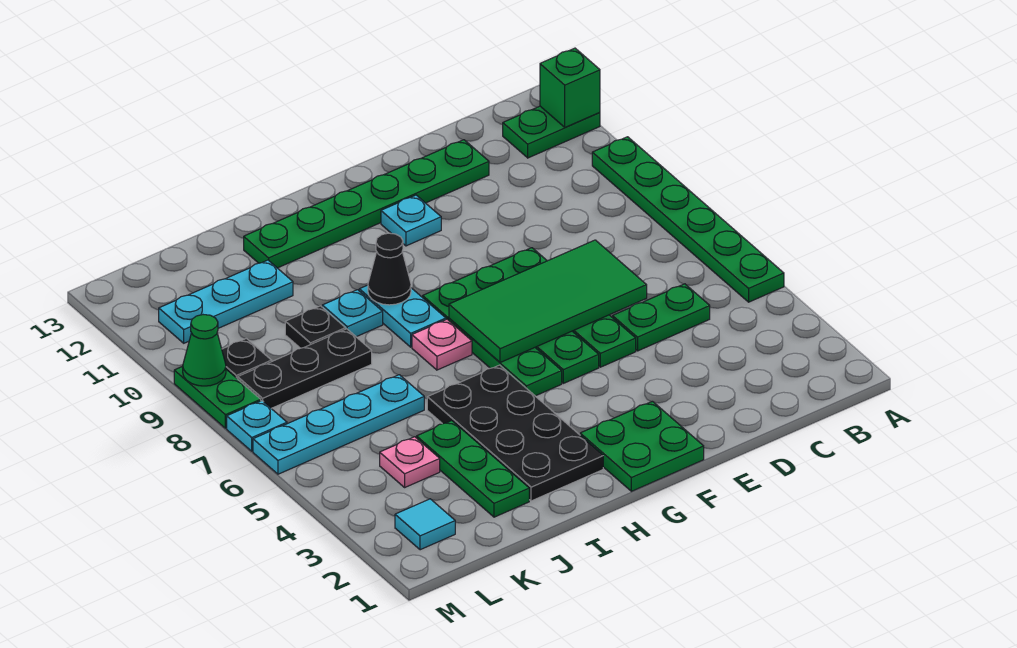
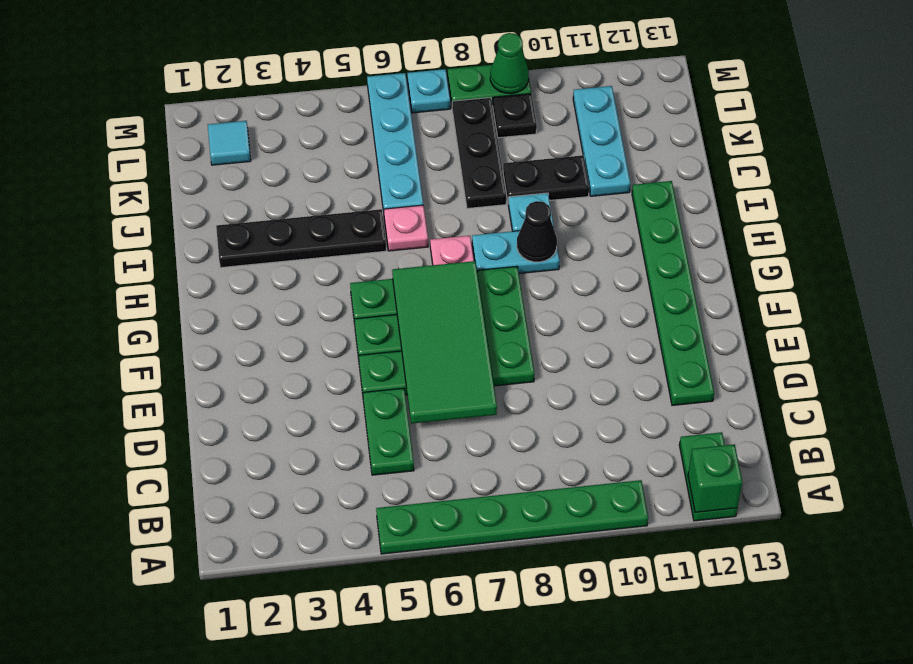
green 2x2 plate [580,401,704,491] -> none
cyan 1x1 plate [381,195,441,246] -> none
black 2x4 plate [427,365,603,501] -> black 1x4 plate [216,209,386,268]
green 1x3 plate [417,421,529,517] -> none
black 1x1 plate [285,306,346,348] -> black 1x2 plate [503,155,589,203]
pink 1x1 plate [380,437,440,487] -> pink 1x1 plate moved to [384,205,428,251]

